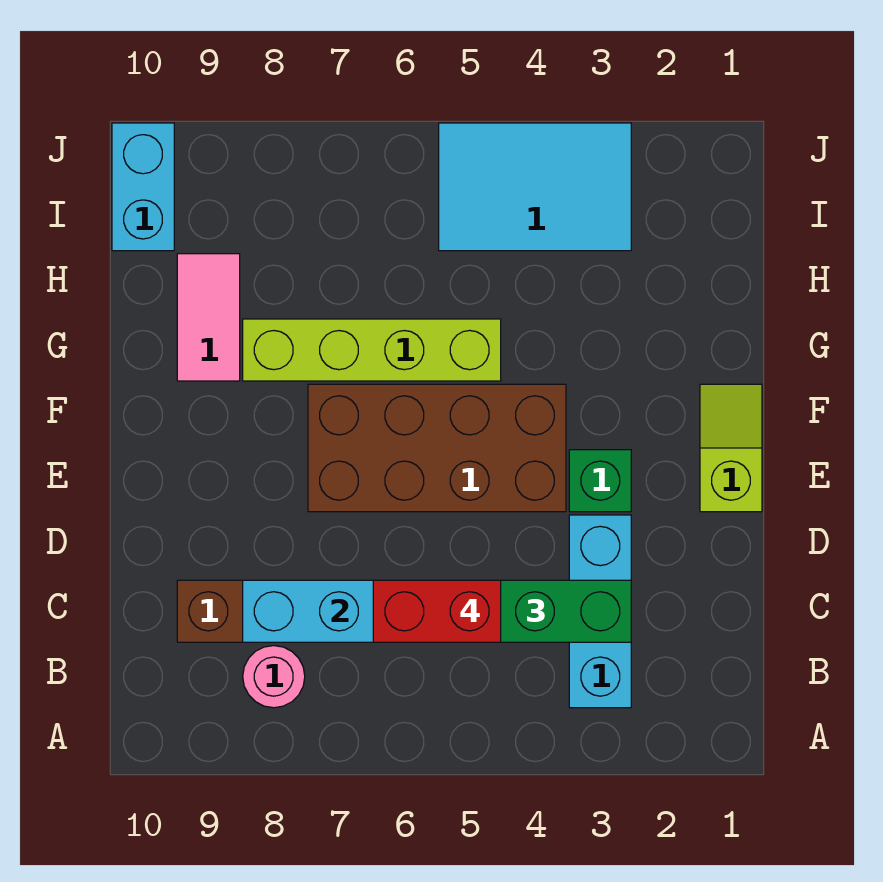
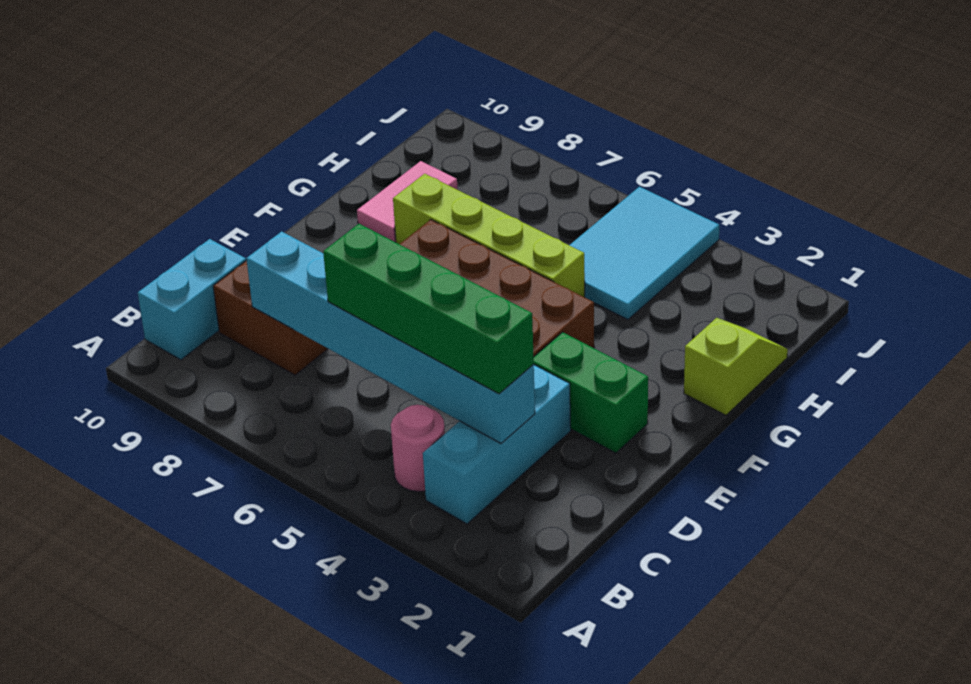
pink 1x1 round brick [243,646,305,708] -> pink 1x1 round brick moved to [391,405,445,492]
red 1x2 brick [373,580,501,642] -> none
lime 1x2 slope [700,384,762,512] -> lime 1x2 slope moved to [684,318,788,415]
green 1x1 brick [569,450,631,512] -> green 1x2 brick [534,332,648,453]
cyan 2x3 tile [439,123,631,251] -> cyan 2x3 tile turned to [569,187,719,320]
cyan 1x2 brick [112,123,174,251] -> cyan 1x2 brick moved to [138,239,246,360]

